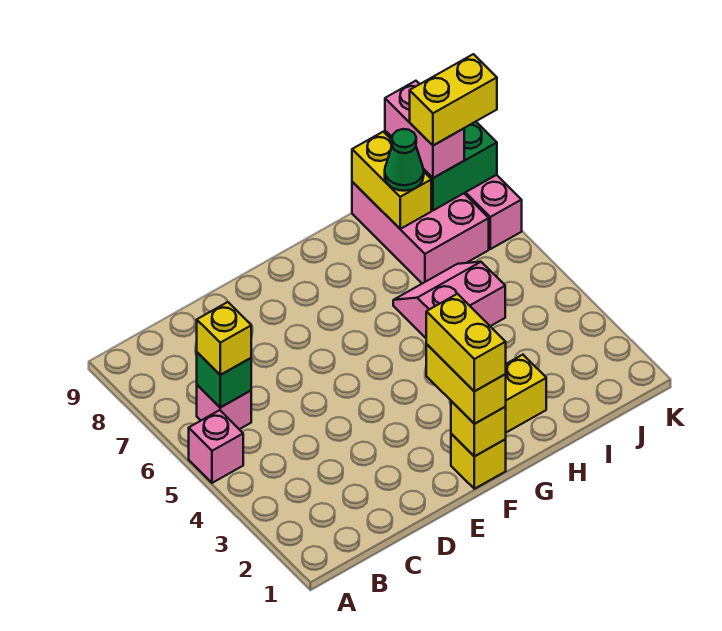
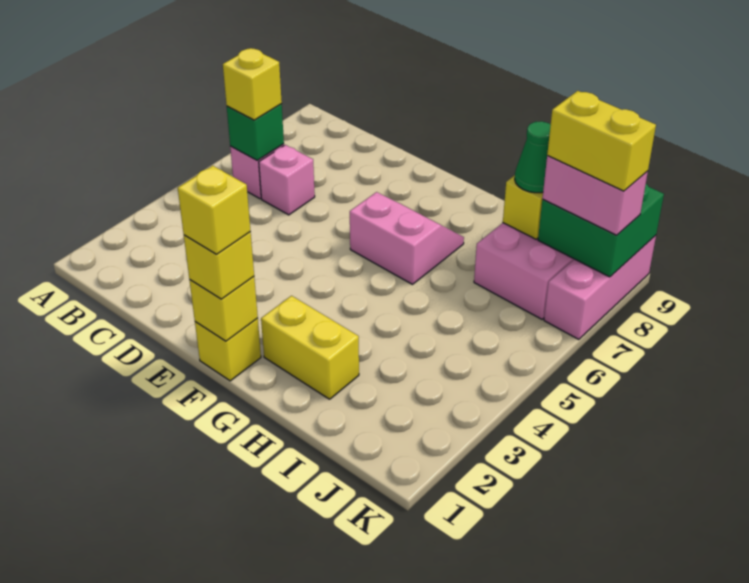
pink 1x1 brick [189,410,243,483] -> pink 1x1 brick moved to [259,145,315,215]
yellow 1x2 brick [426,344,506,424] -> yellow 1x1 brick [184,232,254,299]
yellow 1x2 brick [426,294,506,391] -> yellow 1x1 brick [178,166,250,254]
pink 2x2 slope [393,262,505,338] -> pink 2x2 slope moved to [350,192,464,284]
pink 1x2 brick [385,81,464,178] -> pink 1x2 brick turned to [542,156,648,235]

